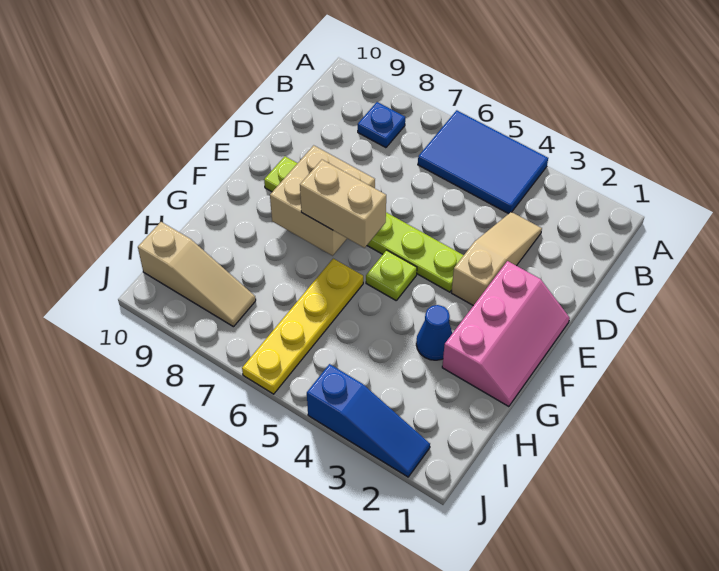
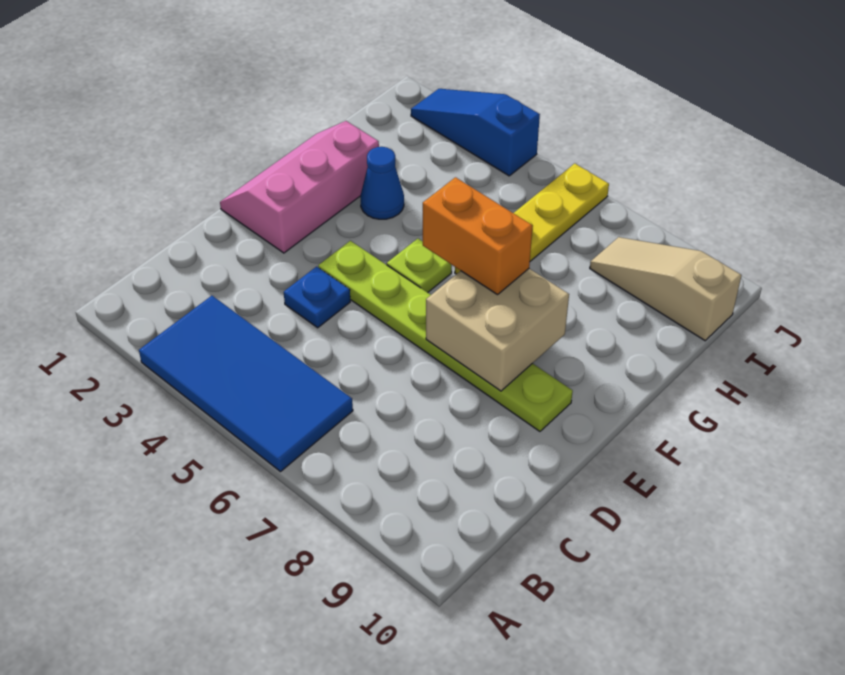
blue 2x3 tile [418,110,548,214] -> blue 2x4 tile [139,296,353,472]
blue 1x1 plate [358,102,405,148] -> blue 1x1 plate moved to [284,267,350,328]
tan 1x3 slope [451,212,542,306] -> none
tan 1x2 brick [300,160,386,248] -> orange 1x2 brick [423,177,533,295]

